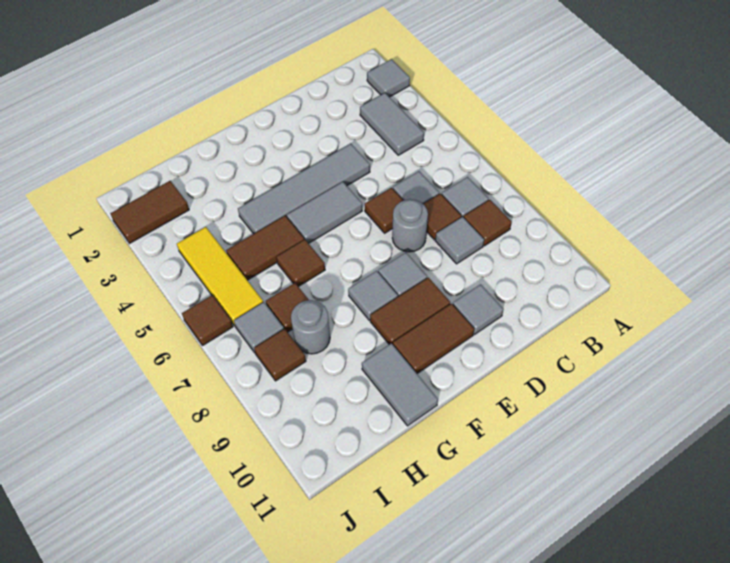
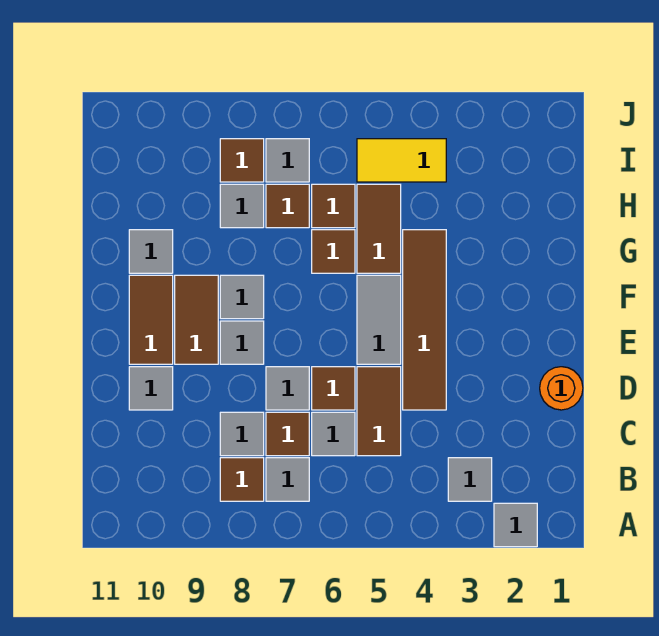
grey 1x2 tile [360,93,424,155] -> grey 1x1 tile [448,458,492,501]
none -> orange 1x1 round brick [540,367,583,410]
grey 1x4 tile [238,144,370,234] -> brown 1x4 tile [403,230,446,410]
grey 1x1 round brick [392,199,428,252] -> grey 1x1 tile [266,367,309,410]
grey 1x2 tile [362,343,438,426] -> grey 1x1 tile [129,230,173,273]
grey 1x1 round brick [291,300,330,354] -> grey 1x1 tile [220,184,264,228]
brown 1x2 tile [110,181,189,243] -> brown 1x2 tile moved to [357,367,401,456]
yellow 1x3 tile [177,227,263,326] -> yellow 1x2 tile [357,139,446,182]
brown 1x1 tile [182,295,233,346] -> brown 1x1 tile moved to [312,184,355,228]

